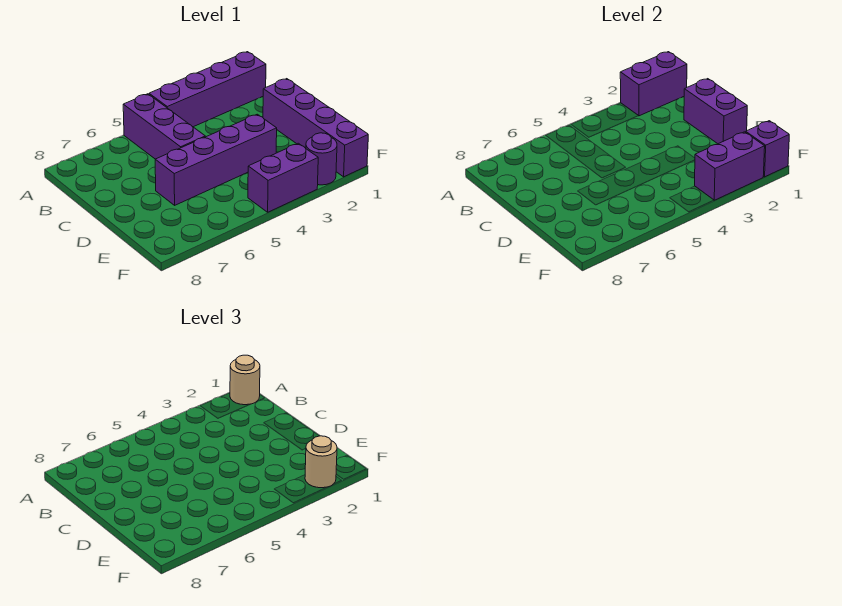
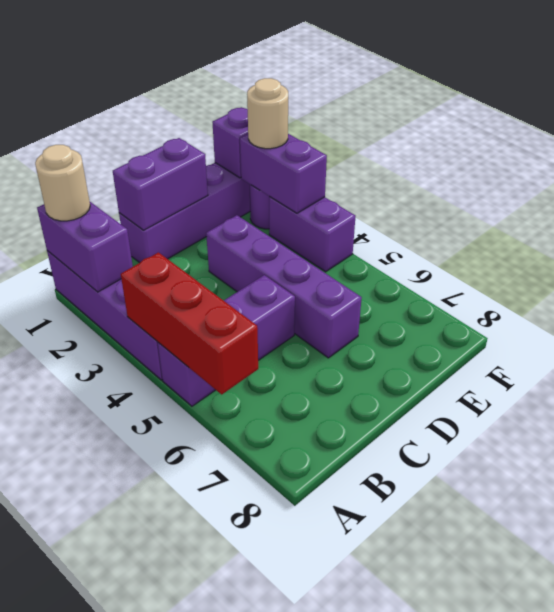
none -> red 1x3 brick [121,252,258,394]

